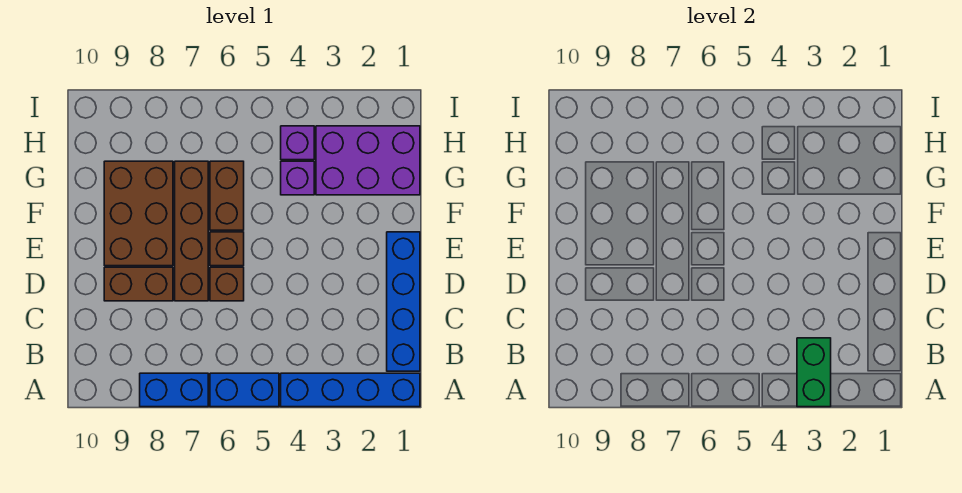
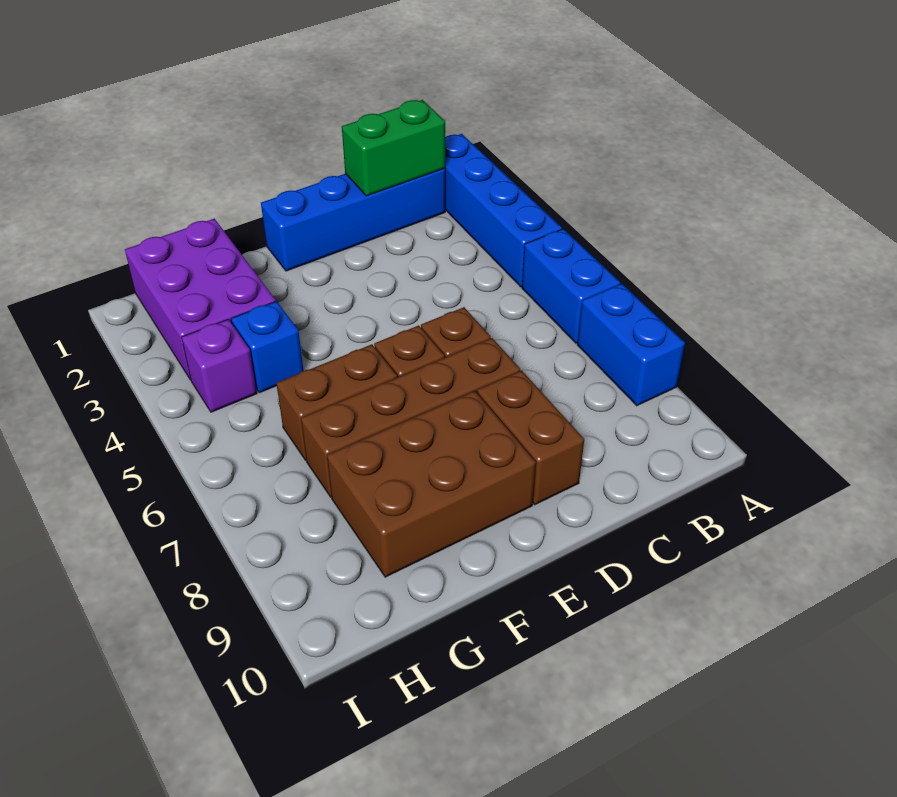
green 1x2 brick [797,338,831,407] -> green 1x2 brick moved to [342,100,445,196]
purple 1x1 brick [281,161,314,195] -> blue 1x1 brick [231,301,303,393]

